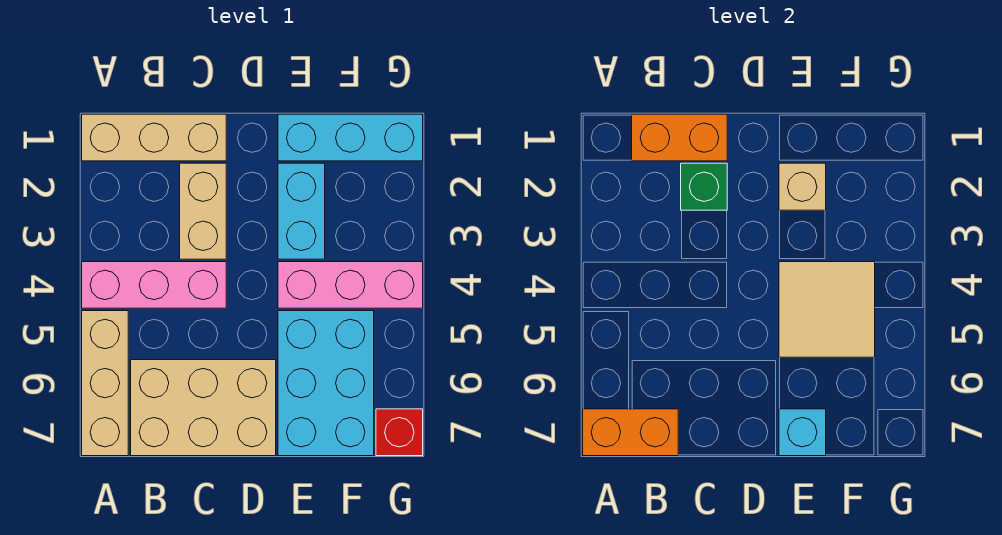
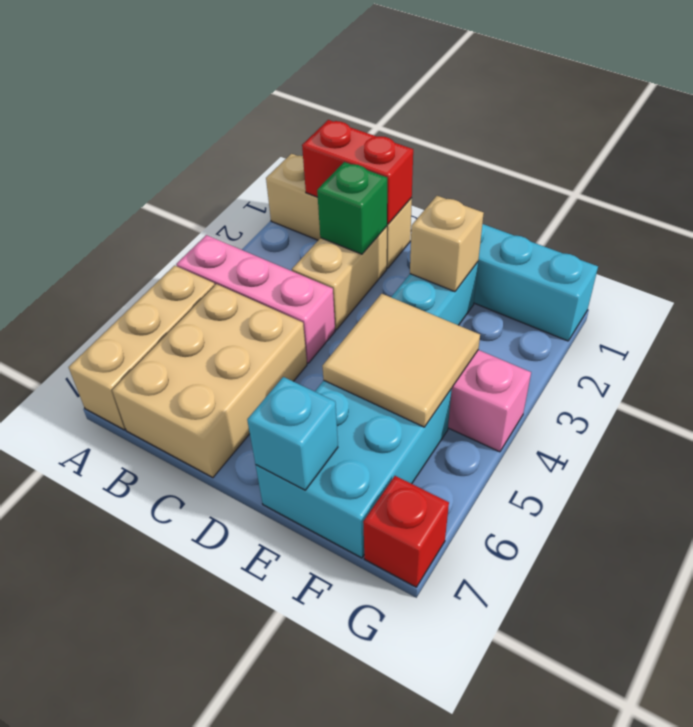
orange 1x2 brick [583,409,678,456] -> none
orange 1x2 brick [632,114,727,161] -> red 1x2 brick [302,120,413,224]
tan 2x3 brick [131,360,276,456] -> tan 2x3 brick turned to [112,284,307,478]

